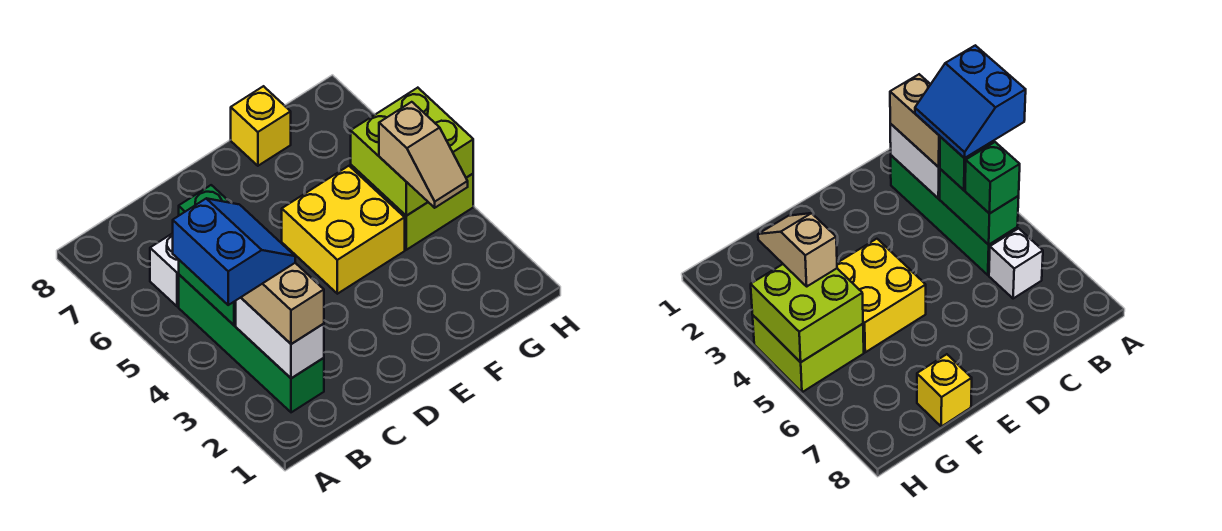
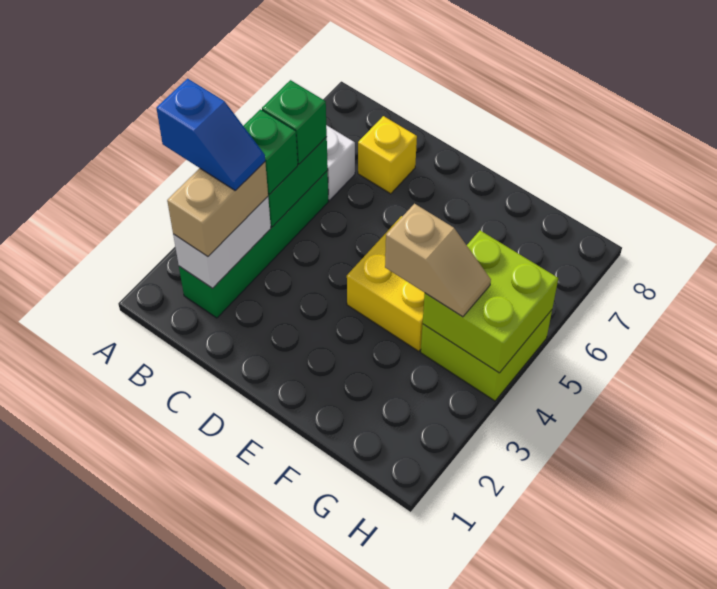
blue 2x2 slope [173,198,295,305] -> blue 1x2 slope [156,79,265,190]
yellow 1x1 brick [231,86,291,166] -> yellow 1x1 brick moved to [358,116,417,194]
tan 1x2 slope [379,102,468,208] -> tan 1x2 slope turned to [385,204,491,317]

